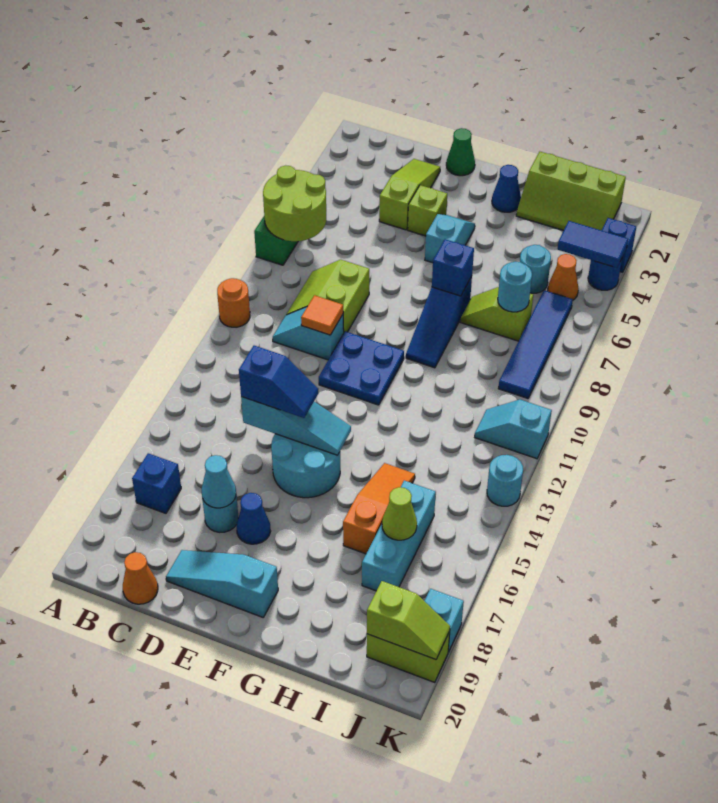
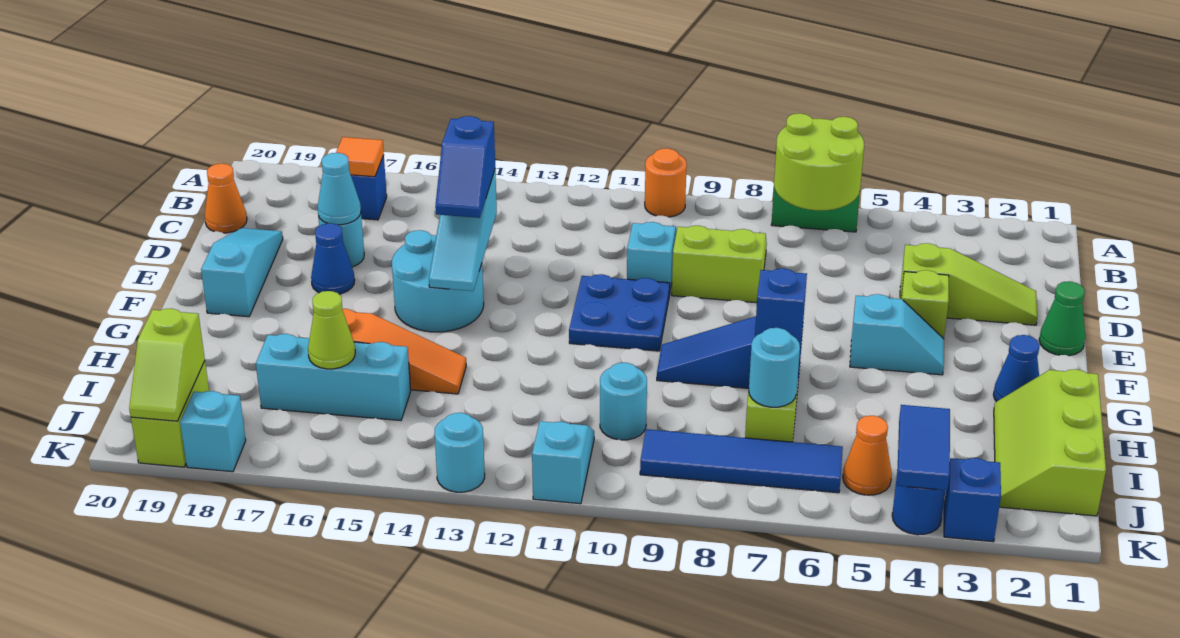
orange 1x1 tile [301,295,343,335] -> orange 1x1 tile moved to [336,137,384,177]
cyan 1x1 round brick [520,245,551,293] -> cyan 1x1 round brick moved to [600,362,647,440]

